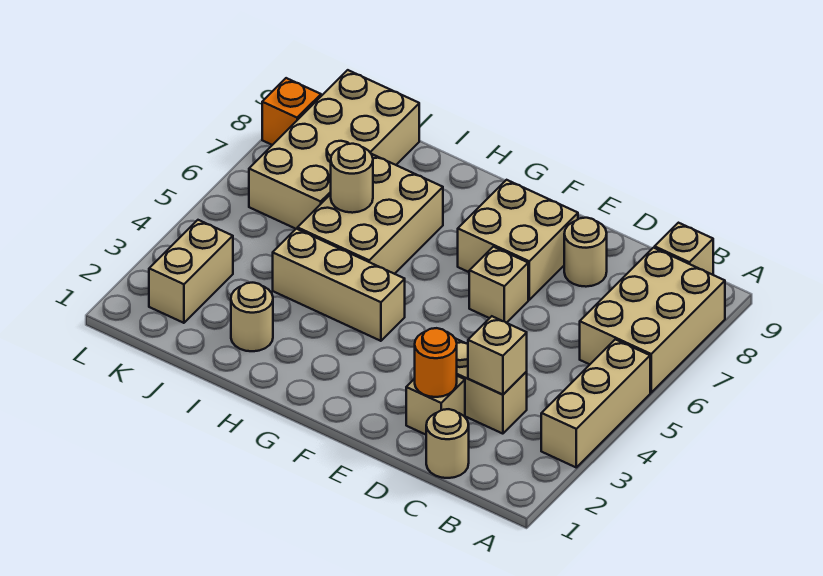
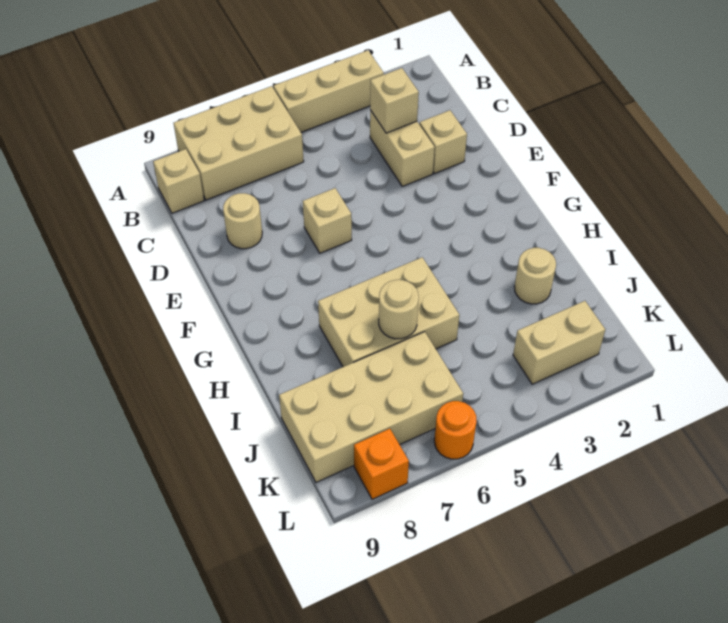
tan 1x1 round brick [426,409,469,478] -> none
orange 1x1 round brick [415,328,457,397] -> orange 1x1 round brick moved to [434,401,477,459]
tan 2x2 brick [458,180,578,300] -> none
tan 1x3 brick [273,229,405,341] -> none

